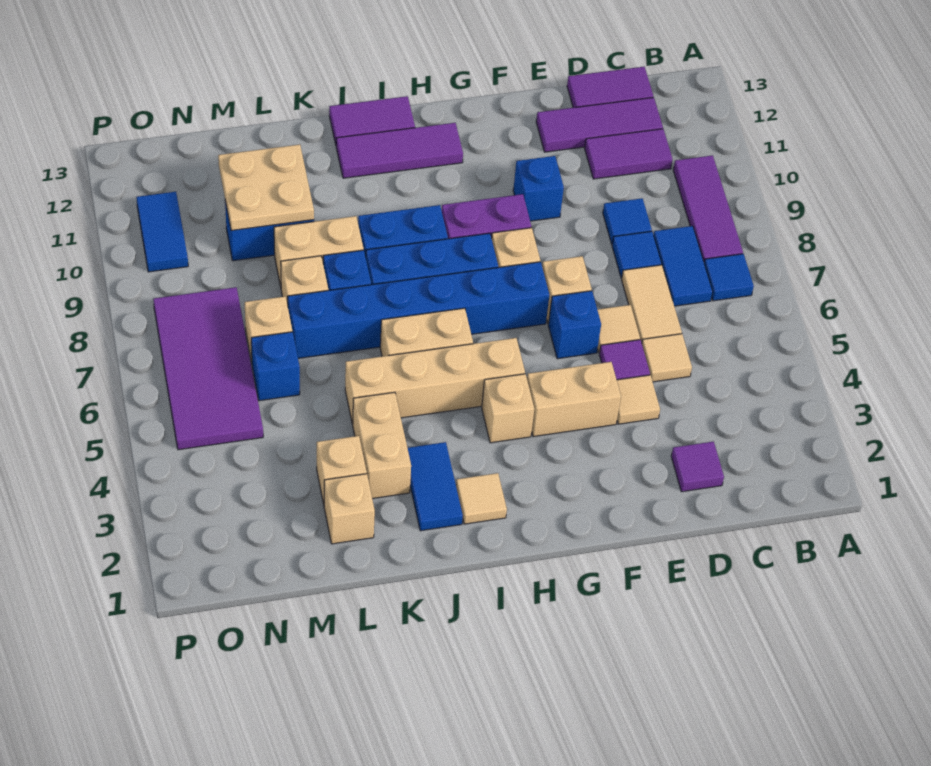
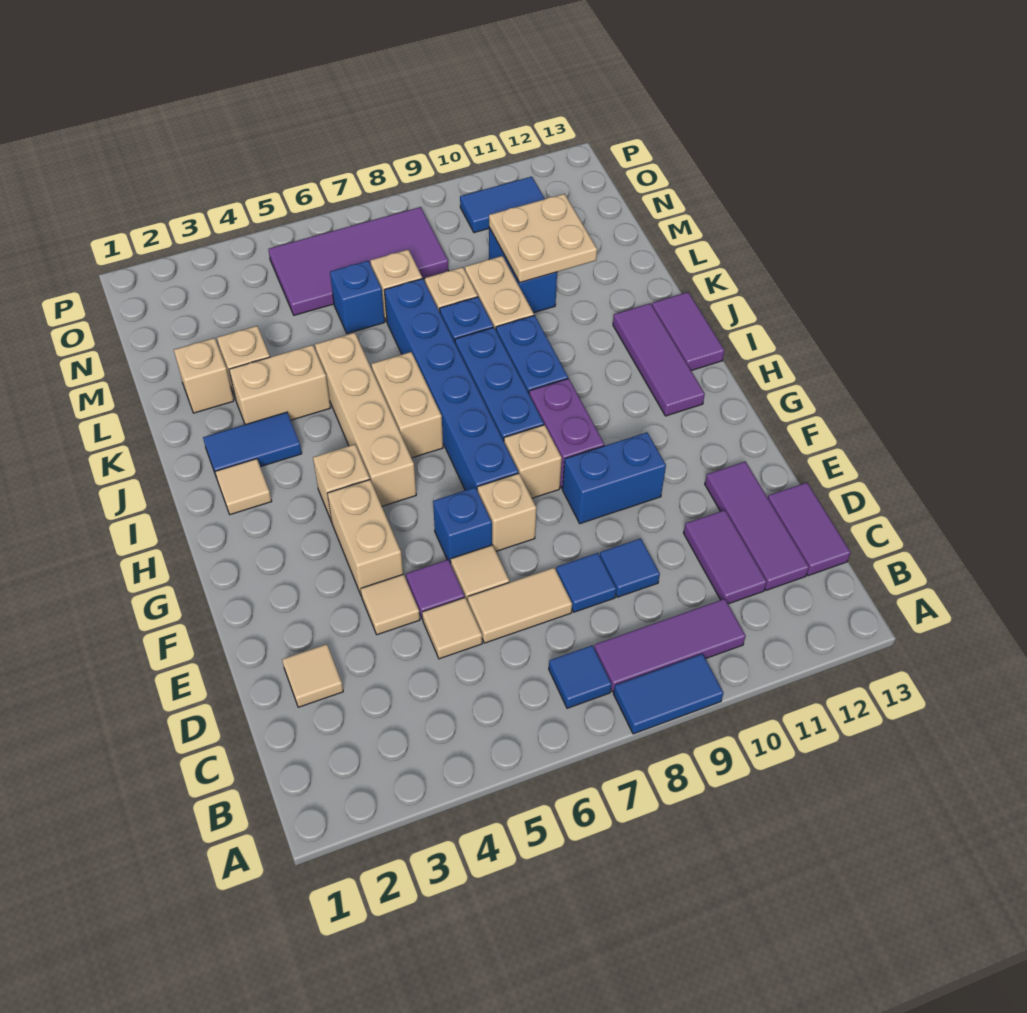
blue 1x2 tile [654,226,713,306] -> blue 1x2 tile moved to [614,654,723,734]
purple 1x1 tile [671,442,724,492] -> tan 1x1 tile [282,644,343,707]
blue 1x1 brick [513,156,564,221] -> blue 1x2 brick [563,432,666,524]

